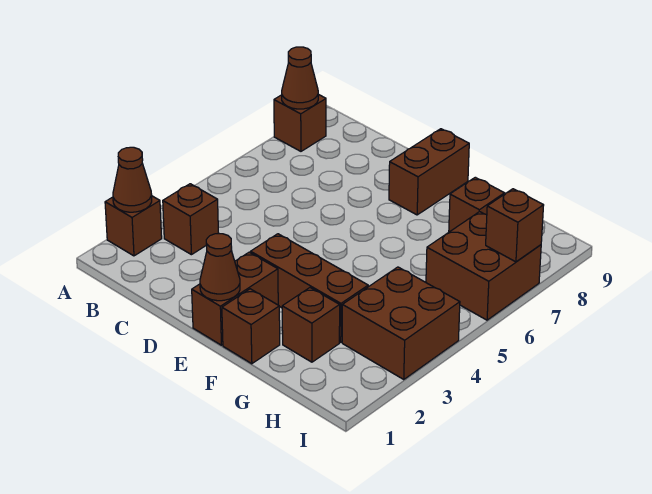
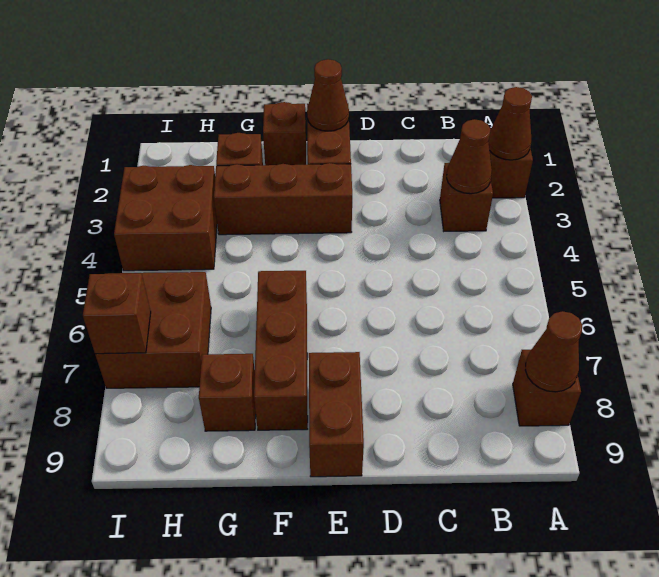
none -> brown 1x1 cone [447,119,492,194]
none -> brown 1x3 brick [254,271,308,430]

